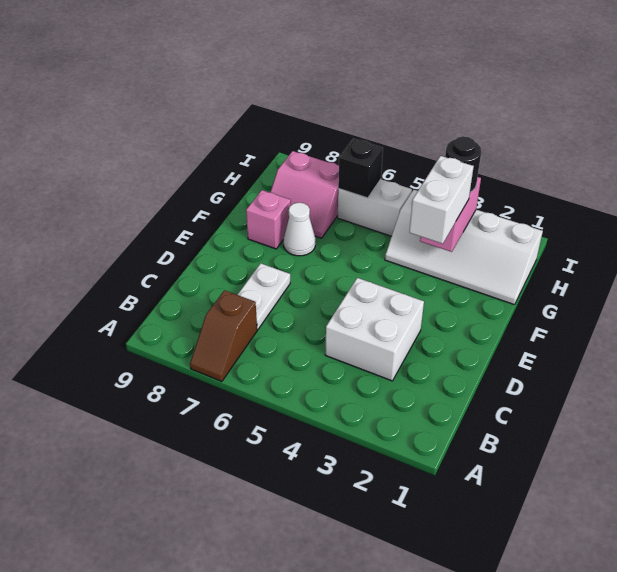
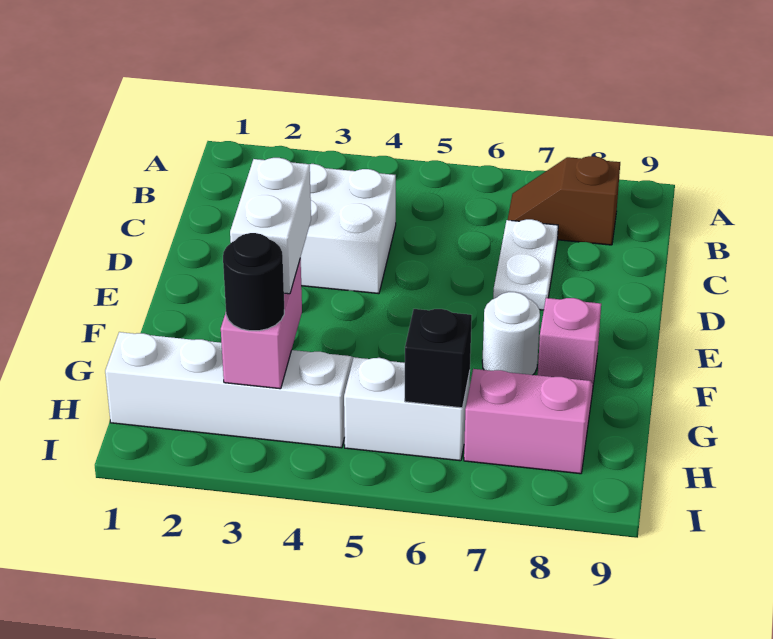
brown 1x2 slope [190,290,257,381] -> brown 1x2 slope turned to [508,156,620,245]
white 1x1 cone [283,203,315,256] -> white 1x1 round brick [482,292,540,375]

